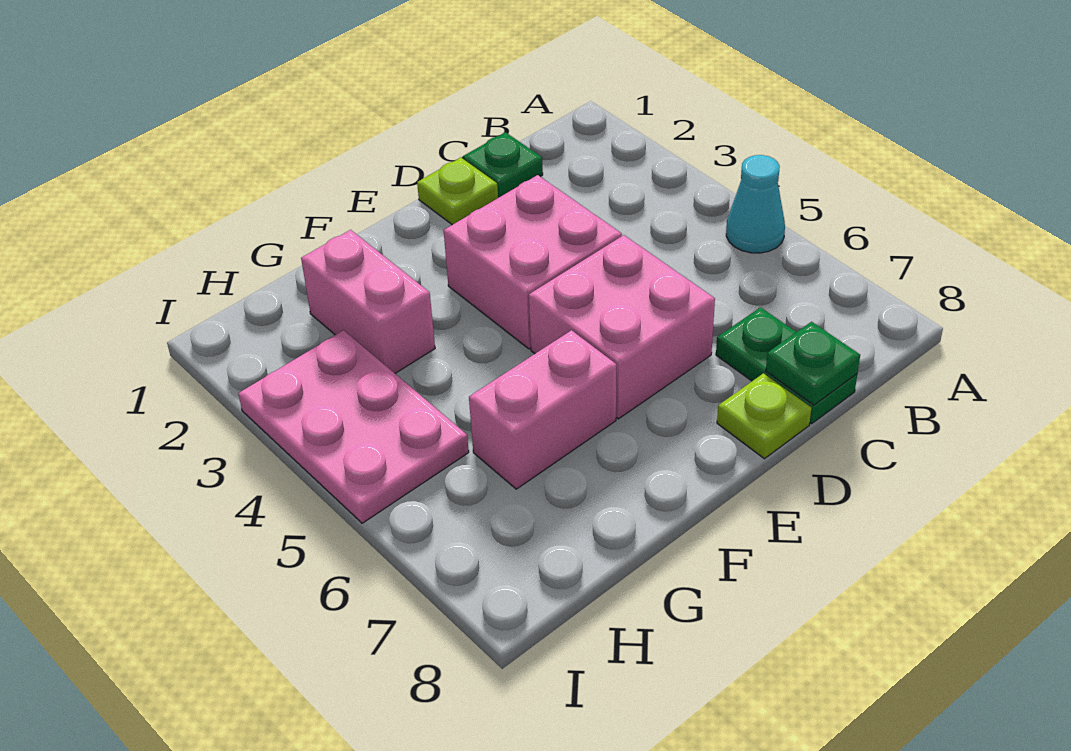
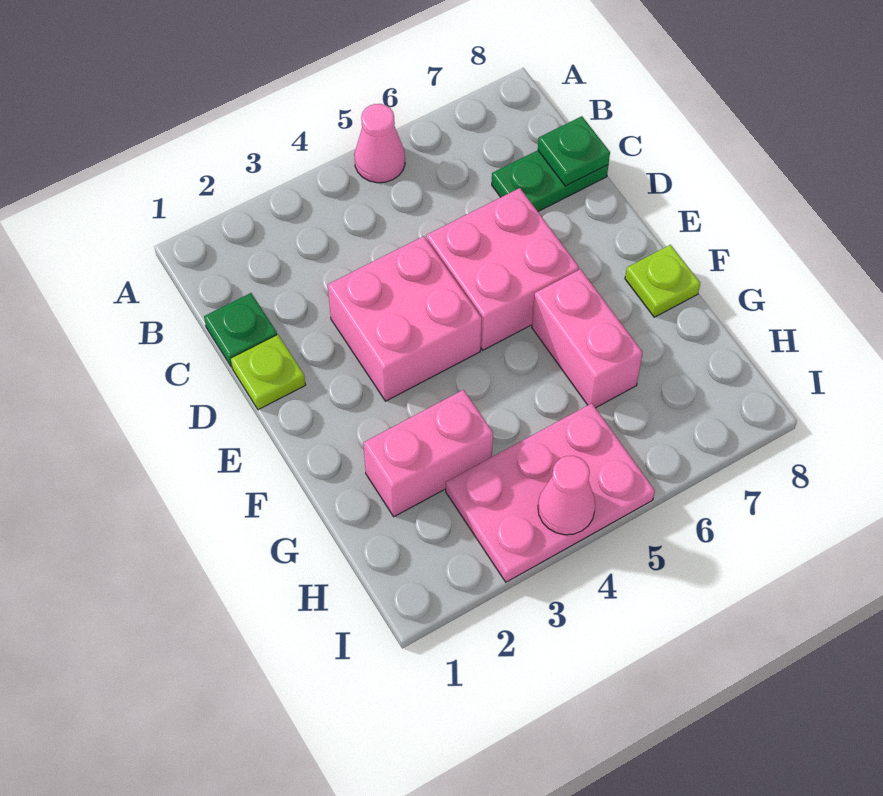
cyan 1x1 cone [726,155,785,253] -> pink 1x1 cone [354,104,405,183]
lime 1x1 plate [717,373,811,459] -> lime 1x1 plate moved to [625,245,700,317]
none -> pink 1x1 cone [538,456,595,535]

